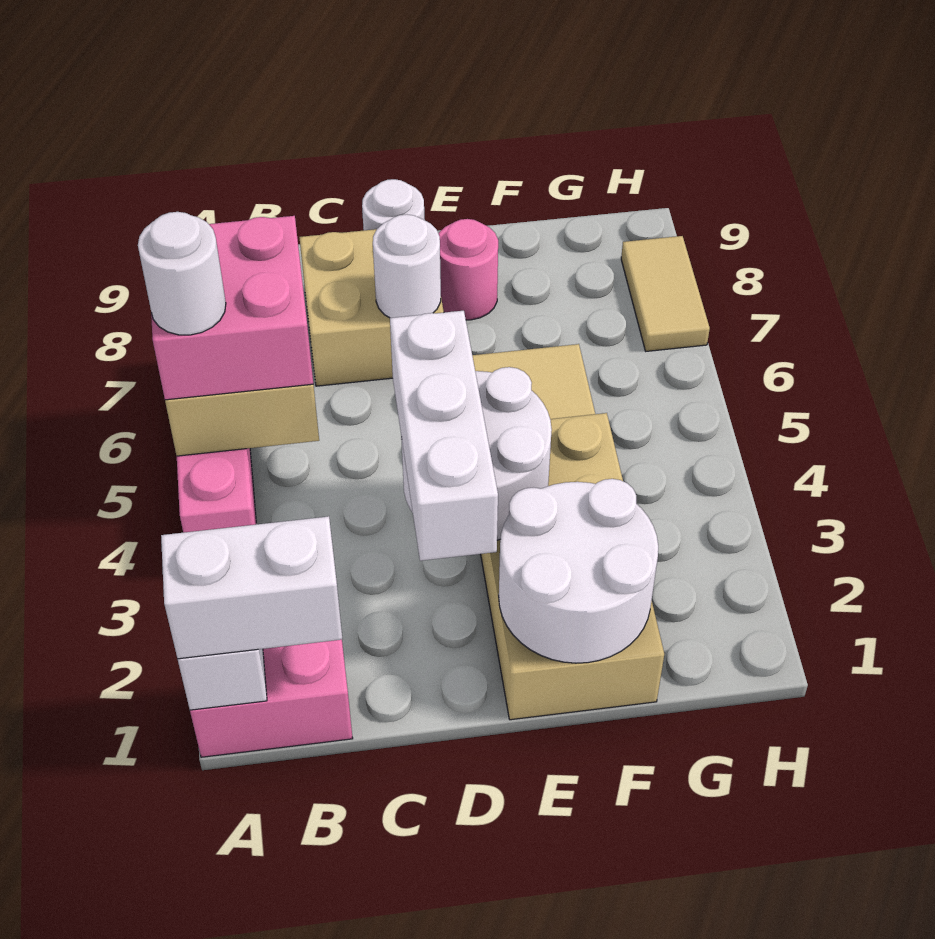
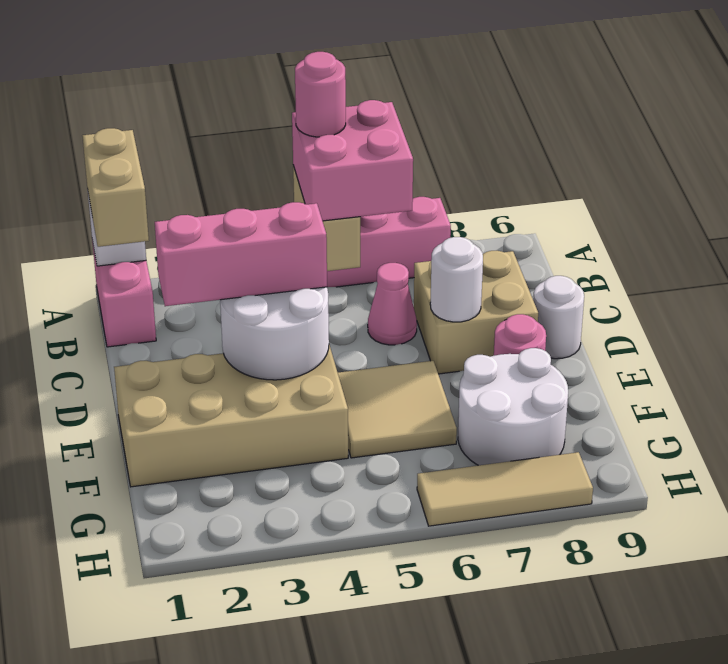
white 1x2 brick [161,516,342,659] -> tan 1x2 brick [82,128,149,247]
white 1x1 round brick [138,212,226,335] -> pink 1x1 round brick [295,52,346,137]
none -> pink 1x1 cone [368,263,417,345]
white 1x3 brick [390,311,498,561] -> pink 1x3 brick [155,202,327,306]
white 2x2 round brick [499,479,658,663] -> white 2x2 round brick moved to [458,348,568,465]
tan 1x2 tile [621,236,710,351] -> tan 1x3 tile [417,452,593,526]

